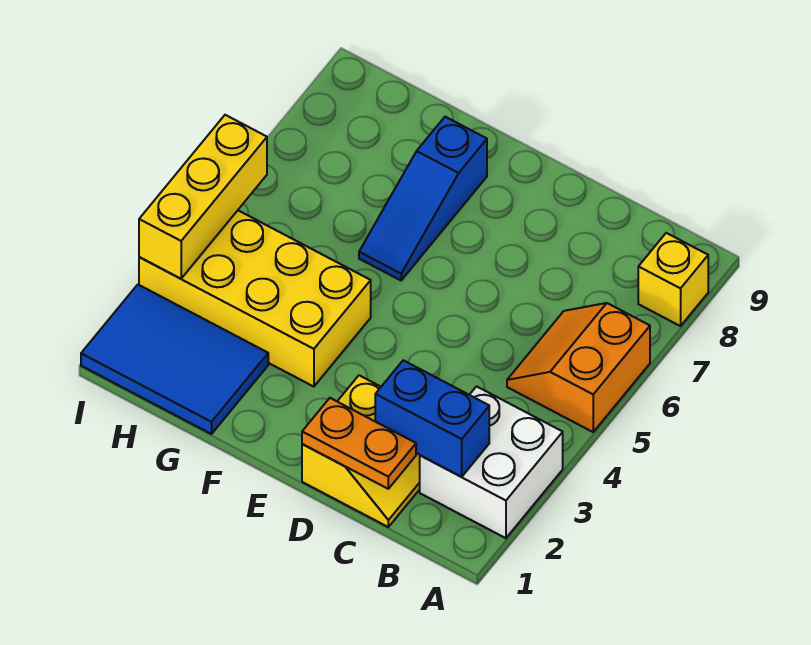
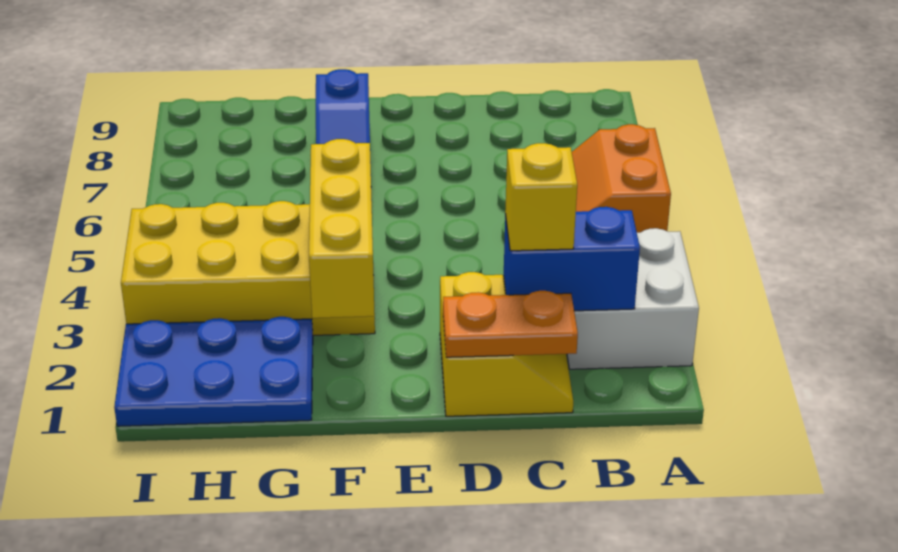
yellow 1x1 brick [638,233,708,326] -> yellow 1x1 brick moved to [505,143,577,251]
blue 2x3 tile [81,285,268,434] -> blue 2x3 plate [114,317,313,426]
yellow 1x3 brick [139,115,267,279] -> yellow 1x3 brick moved to [309,139,375,318]

